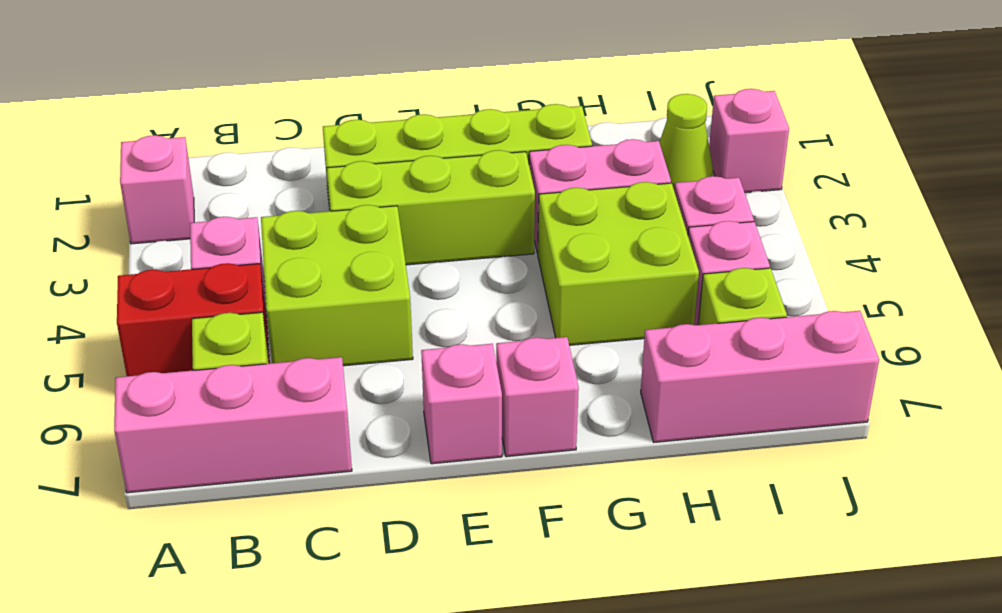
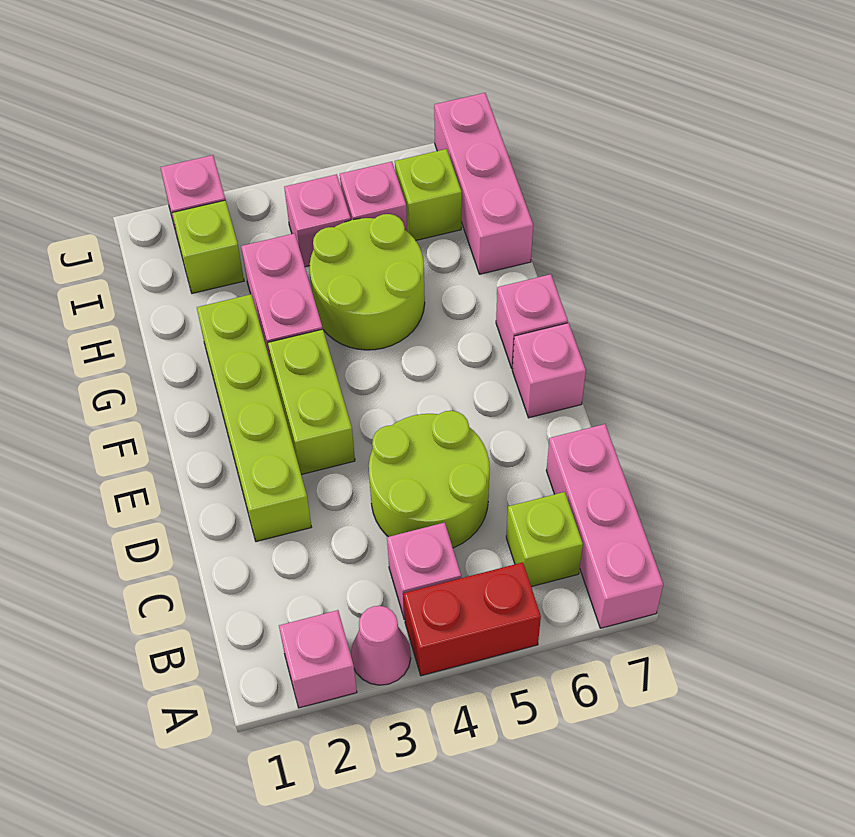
none -> pink 1x1 cone [351,606,411,685]
red 1x2 brick [117,263,269,376] -> red 1x2 brick turned to [403,562,541,676]
lime 2x2 brick [261,205,413,366] -> lime 2x2 round brick [369,411,490,548]
lime 1x3 brick [327,150,535,265] -> lime 1x2 brick [268,329,355,475]
lime 2x2 brick [538,182,699,345] -> lime 2x2 round brick [310,214,425,350]
lime 1x1 cone [659,94,713,190] -> lime 1x1 brick [172,200,244,293]

